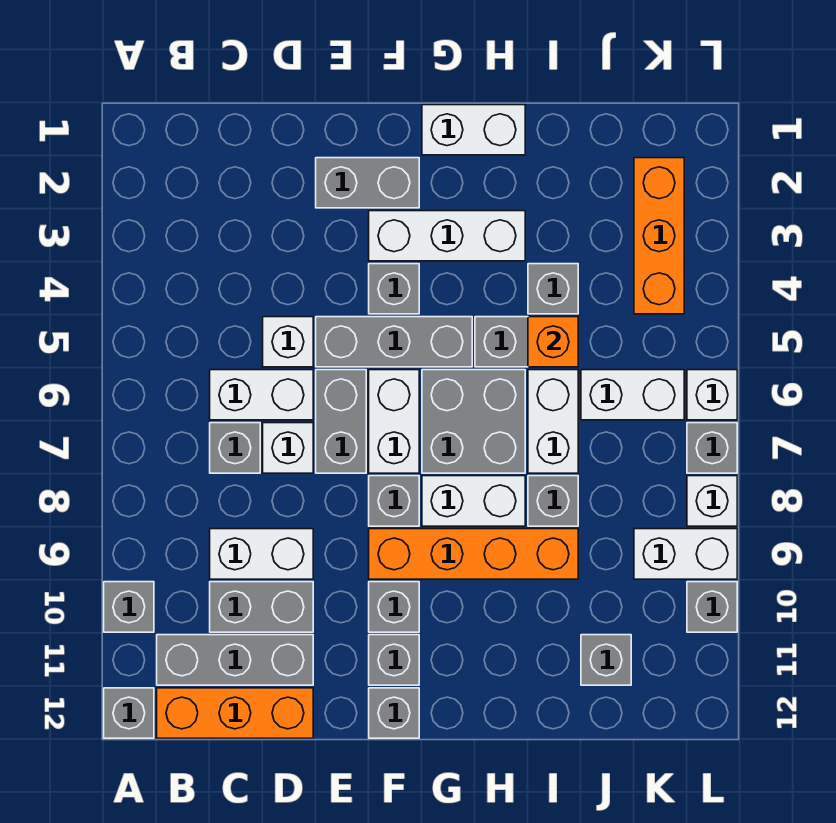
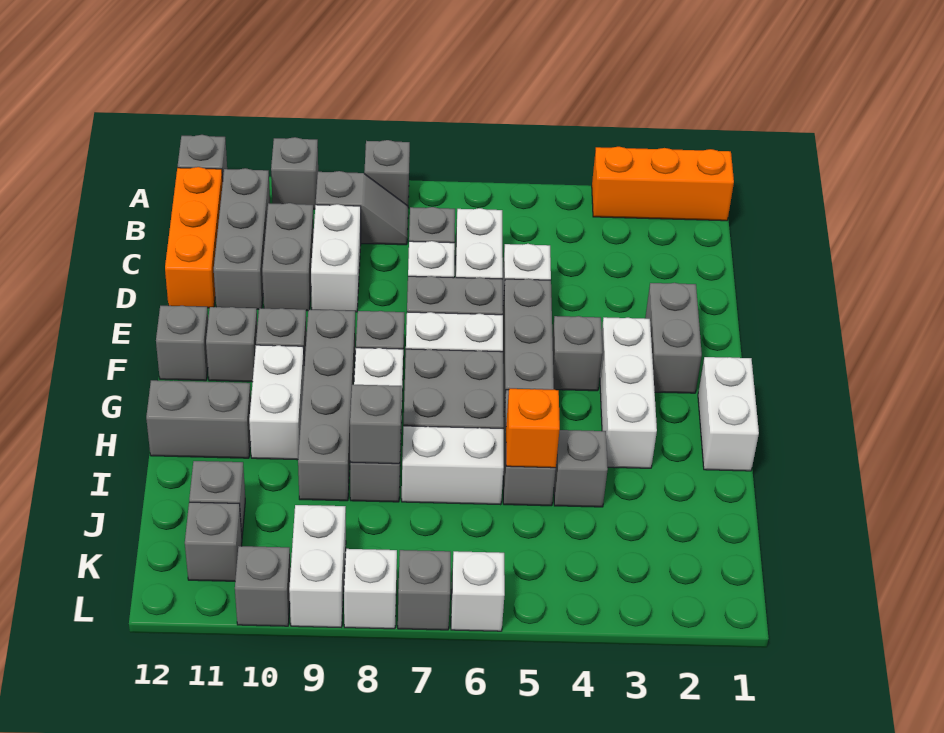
none -> grey 1x1 brick [364,140,410,206]
none -> grey 1x2 slope [316,171,408,245]
orange 1x4 brick [369,529,578,579] -> grey 1x4 brick [298,310,355,501]
none -> grey 1x2 brick [146,380,251,458]
none -> grey 1x1 brick [350,385,402,464]
white 1x2 brick [581,370,684,420] -> white 1x2 brick moved to [249,345,304,460]
orange 1x3 brick [634,158,684,314] -> orange 1x3 brick moved to [592,147,734,221]
none -> grey 1x1 brick [185,502,242,581]

